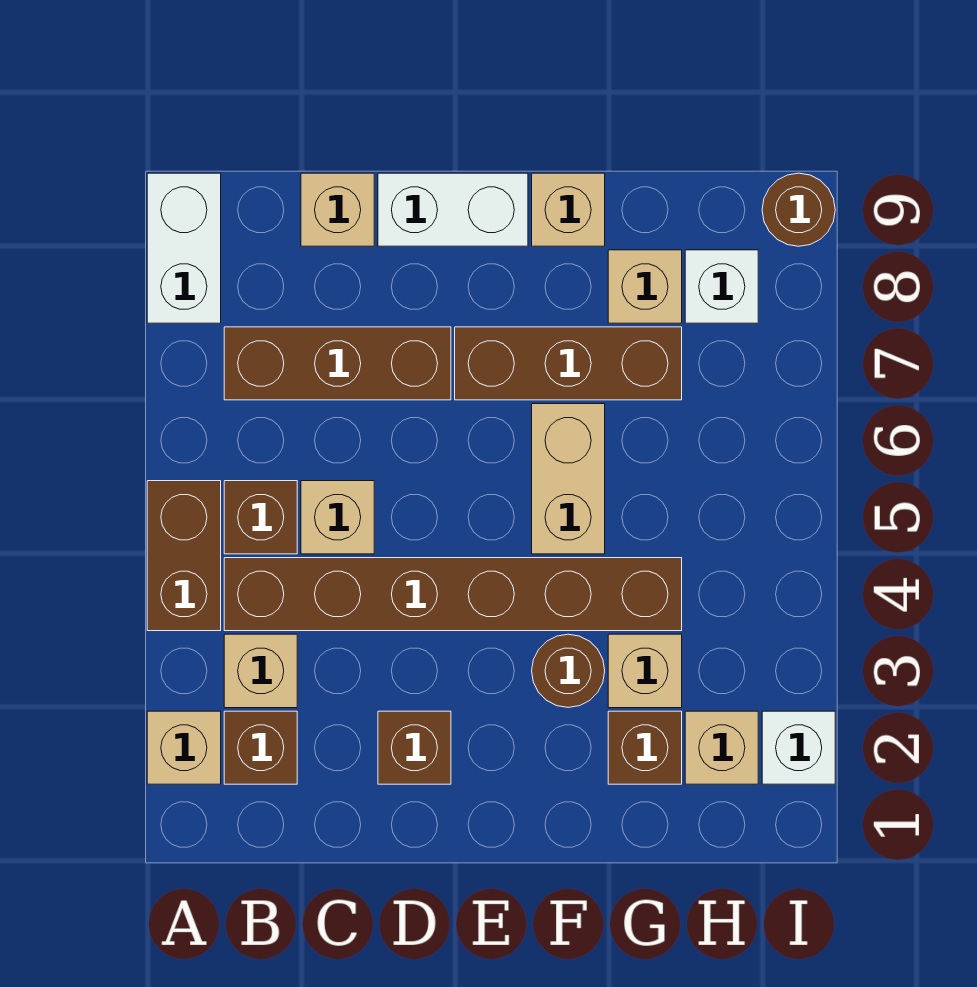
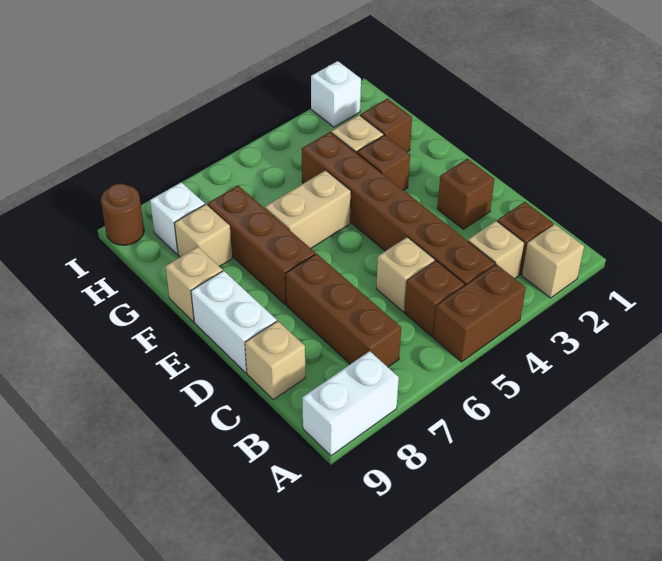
brown 1x1 round brick [532,634,605,707] -> brown 1x1 brick [357,135,410,190]
tan 1x1 brick [685,711,758,784] -> none

